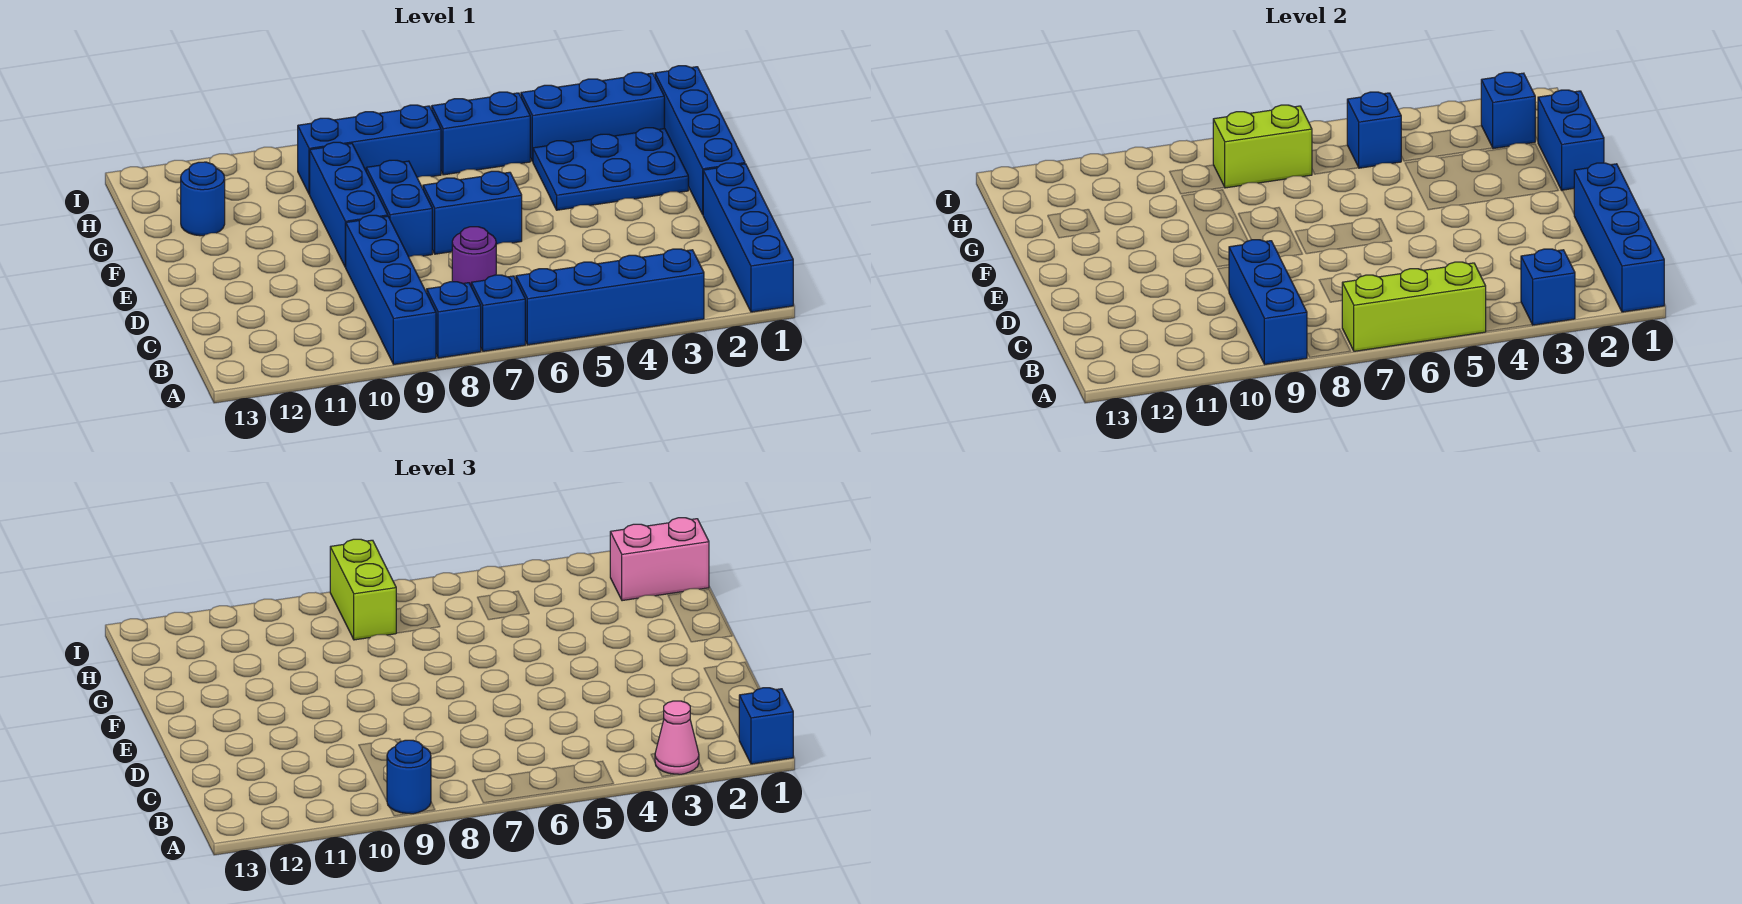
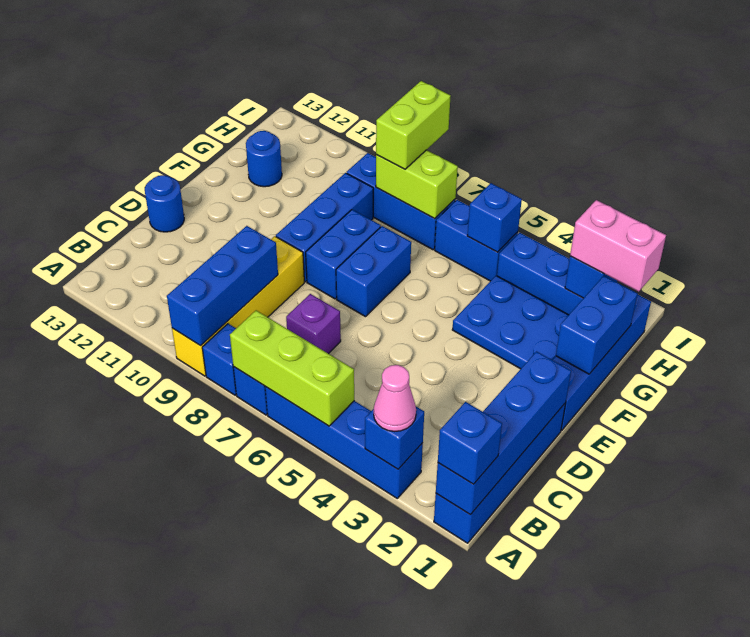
blue 1x4 brick [346,215,436,364] -> yellow 1x4 brick [172,236,304,376]
blue 1x1 round brick [387,740,431,814] -> blue 1x1 round brick moved to [145,175,184,232]
purple 1x1 round brick [452,227,496,285] -> purple 1x1 brick [286,294,341,354]
blue 1x2 brick [423,171,522,254] -> blue 1x2 brick turned to [336,226,411,317]

